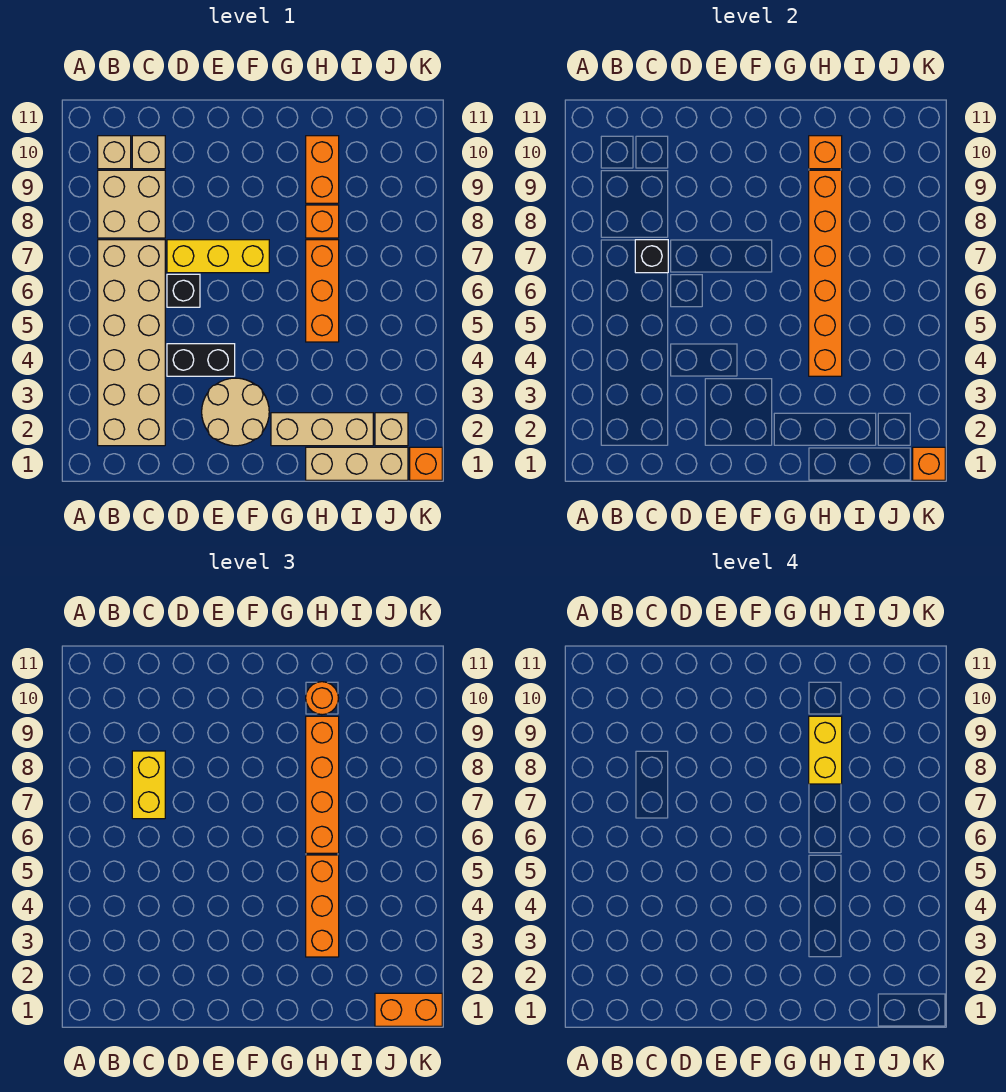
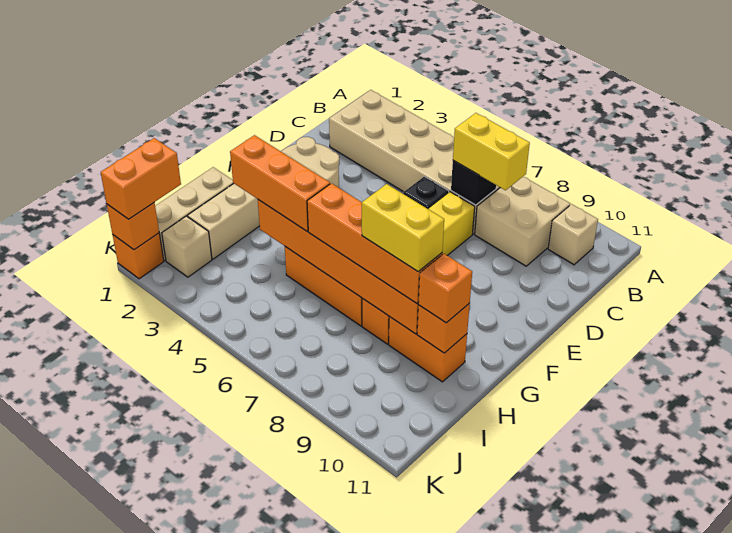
tan 1x1 brick [132,136,165,169] -> none
black 1x2 brick [167,344,235,376] -> none
orange 1x1 round brick [306,682,338,715] -> orange 1x1 brick [418,254,472,323]

